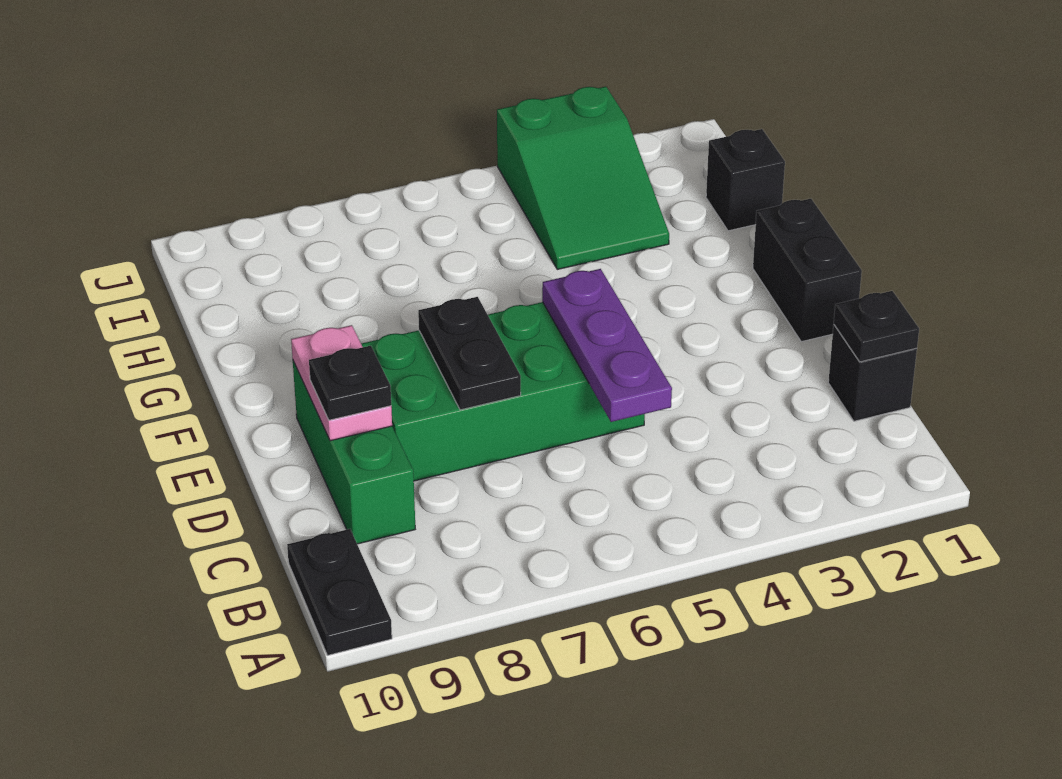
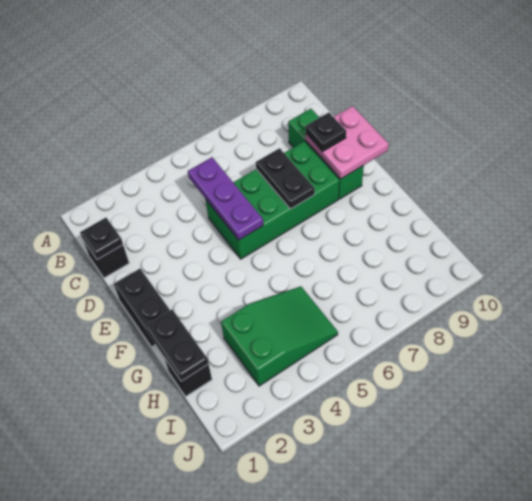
black 1x2 plate [287,529,392,655] -> black 1x2 plate moved to [145,310,209,381]
pink 1x2 plate [291,325,392,441] -> pink 2x2 plate [306,106,389,179]
green 2x3 slope [497,87,669,269] -> green 2x3 slope turned to [221,286,338,386]

